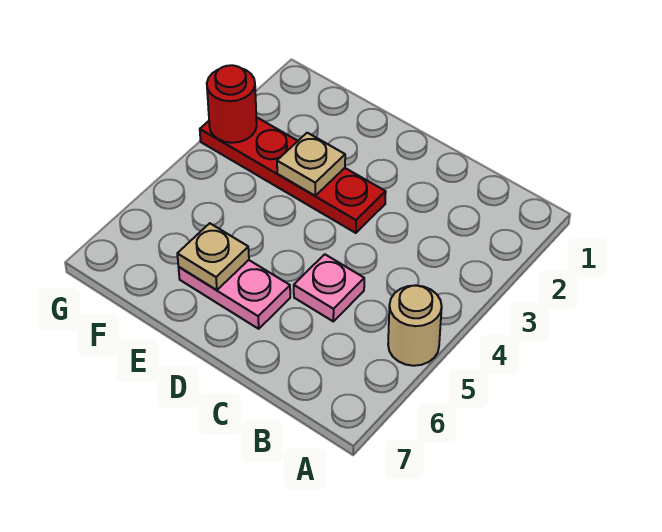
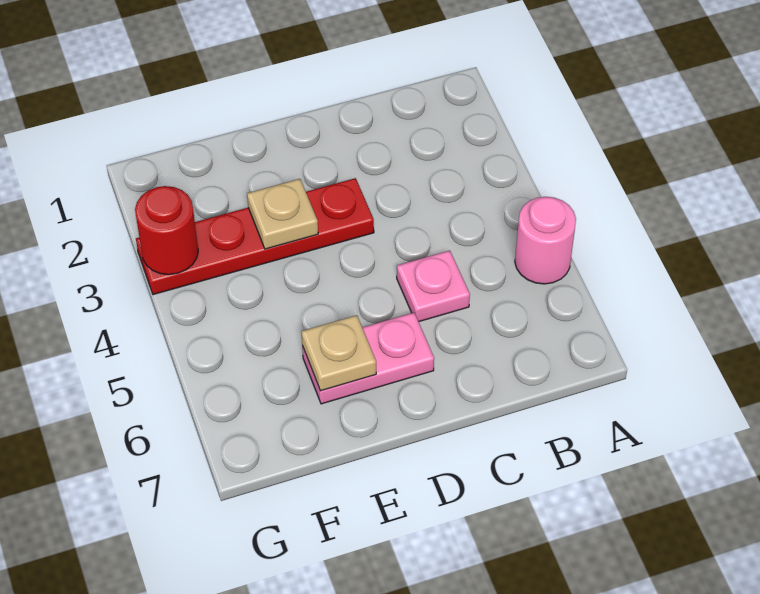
tan 1x1 round brick [388,285,442,366] -> pink 1x1 round brick [515,197,576,284]

